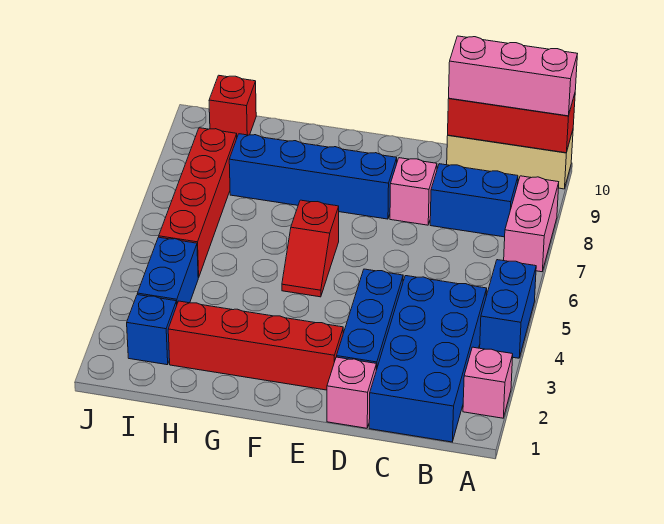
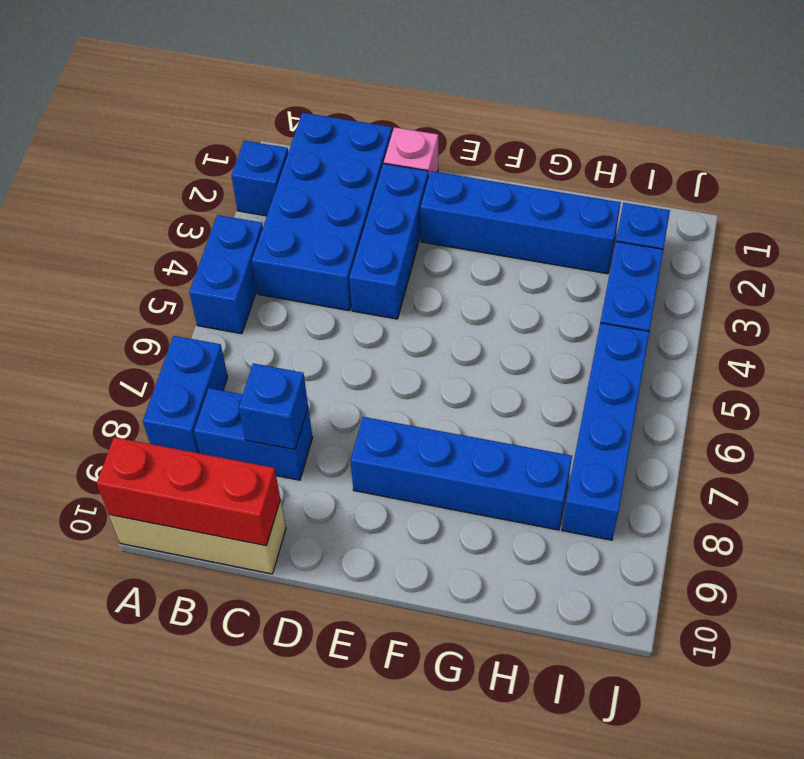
pink 1x1 brick [463,347,513,418] -> blue 1x1 brick [231,141,288,216]
pink 1x2 brick [504,176,559,272] -> blue 1x2 brick [143,336,228,453]
pink 1x3 brick [449,36,577,116] -> none
none -> blue 1x1 brick [239,364,308,450]
pink 1x1 brick [390,158,437,225] -> none
red 1x4 brick [168,301,343,390] -> blue 1x4 brick [421,171,621,274]
red 1x2 slope [282,200,339,297] -> none
red 1x4 brick [159,128,237,278] -> blue 1x4 brick [562,323,649,540]
red 1x1 brick [209,75,256,137] -> none

